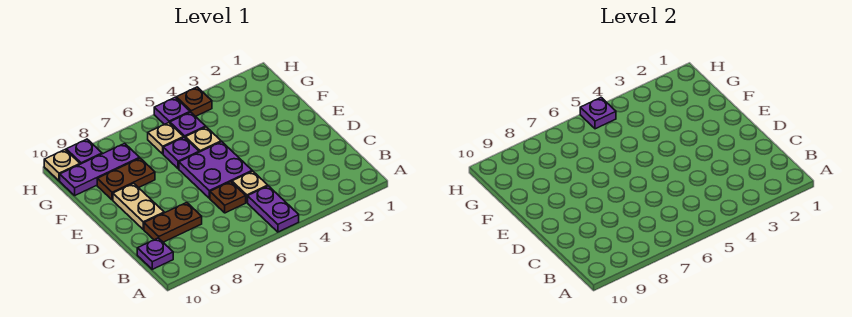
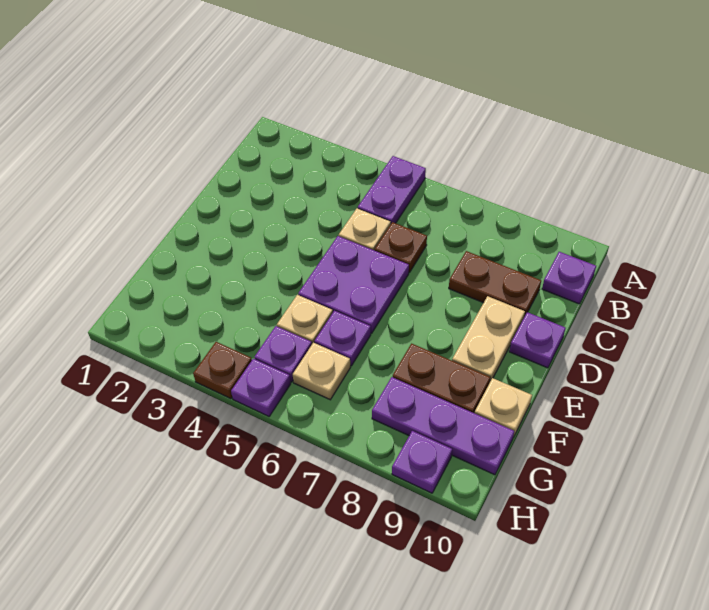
purple 1x1 plate [580,98,616,129] -> purple 1x1 plate moved to [509,312,565,368]
tan 1x1 plate [44,150,80,181] -> tan 1x1 plate moved to [475,378,532,437]

